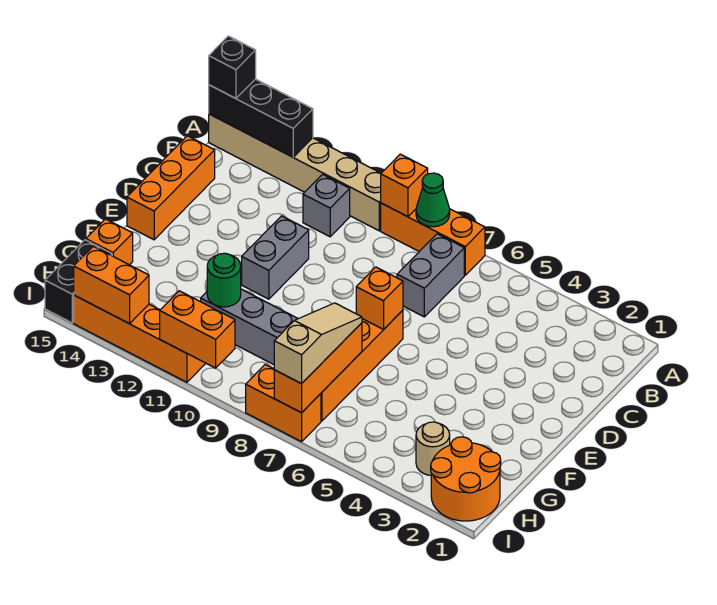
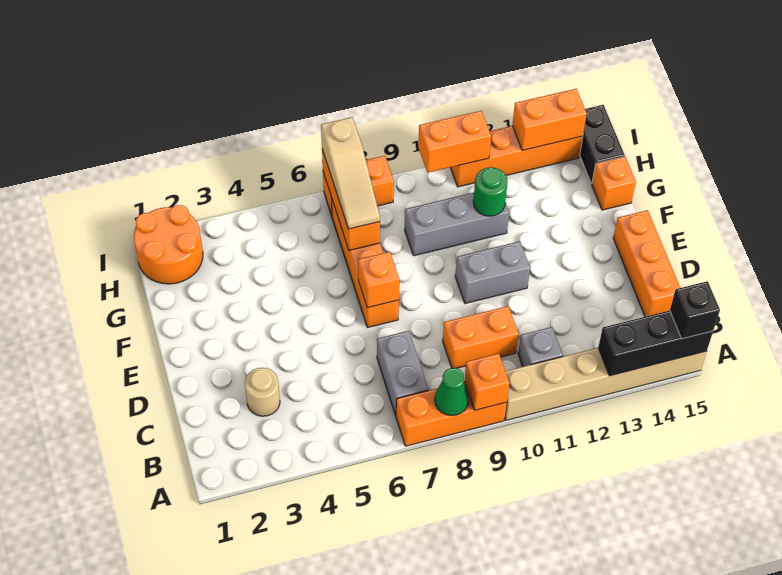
none -> orange 1x2 brick [443,306,519,368]
grey 1x2 brick [242,216,309,299] -> grey 1x2 brick turned to [455,241,530,303]
tan 1x1 round brick [416,422,450,475] -> tan 1x1 round brick moved to [245,368,280,416]

